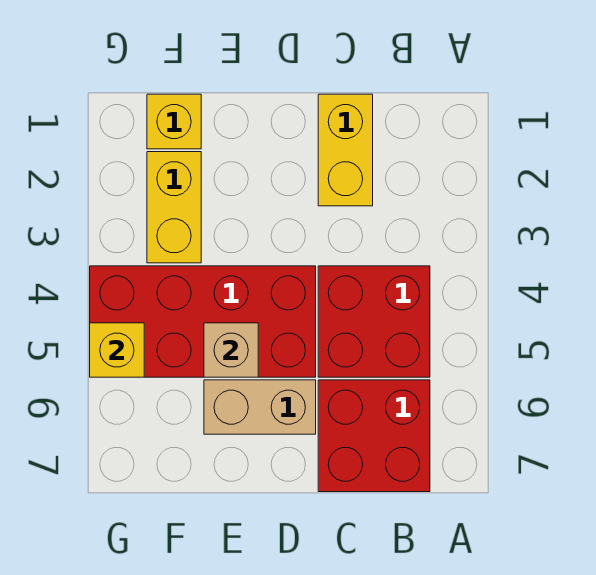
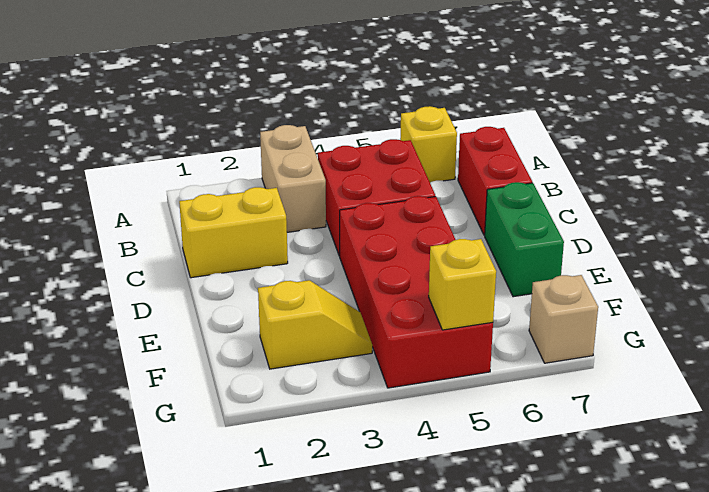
red 2x2 brick [318,380,430,492] -> red 1x2 brick [458,127,532,235]
tan 1x2 brick [204,380,316,434] -> tan 1x2 brick moved to [260,125,326,232]
none -> green 1x2 brick [485,182,564,297]
tan 1x1 brick [204,323,258,377] -> tan 1x1 brick moved to [529,275,598,363]
yellow 1x1 brick [147,94,201,149] -> yellow 1x1 brick moved to [400,106,457,183]
yellow 1x2 brick [147,152,201,263] -> yellow 1x2 slope [258,280,372,369]

